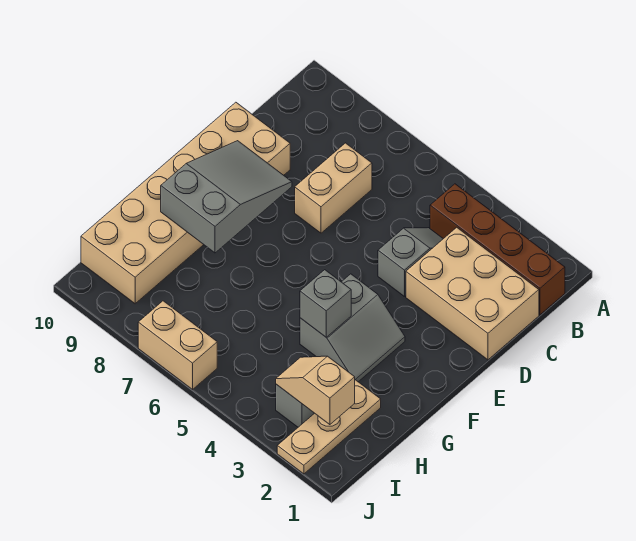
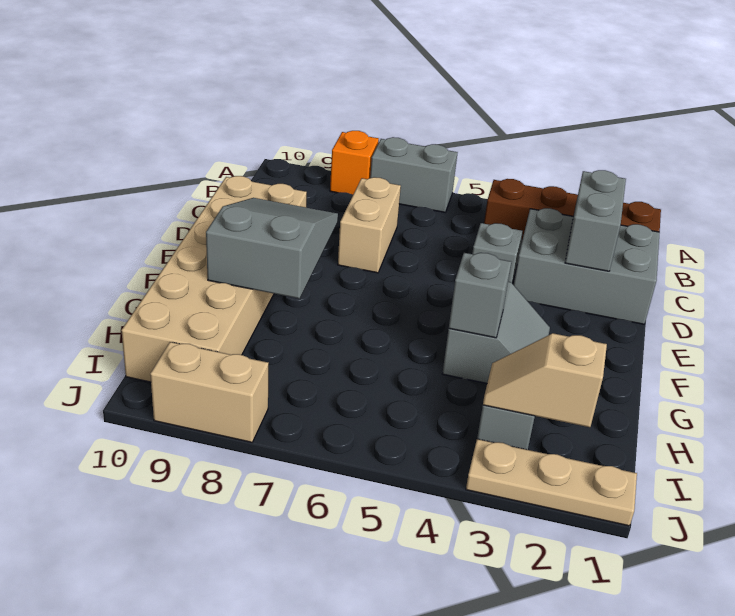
none -> grey 1x2 brick [370,137,458,212]
none -> orange 1x1 brick [330,131,379,195]
tan 2x3 brick [406,227,539,360] -> grey 2x3 brick [514,208,660,324]
none -> grey 1x2 brick [565,170,626,271]
tan 1x3 plate [277,380,381,474] -> tan 1x3 plate turned to [466,439,637,526]
tan 1x2 brick [138,301,217,389] -> tan 1x2 brick moved to [150,342,269,442]

